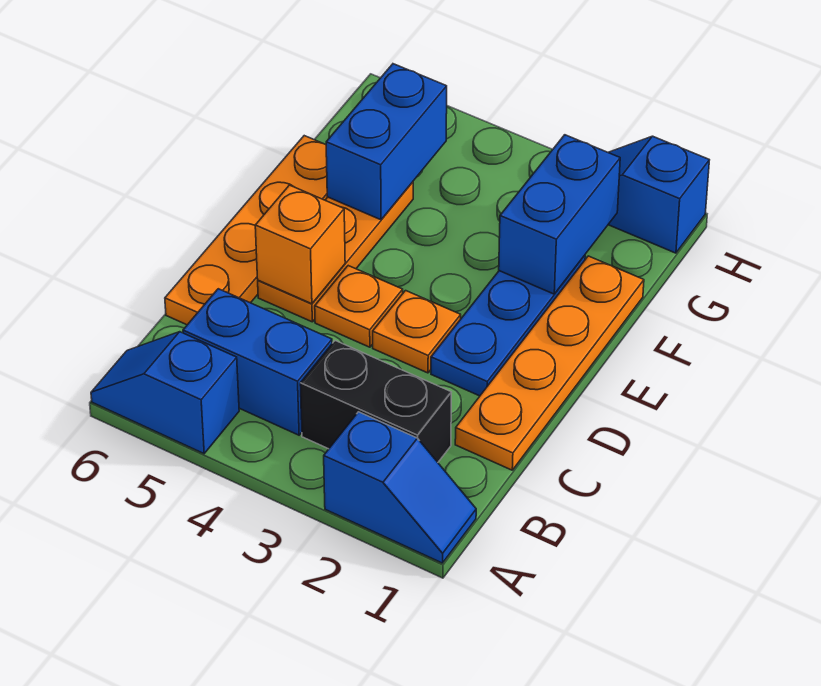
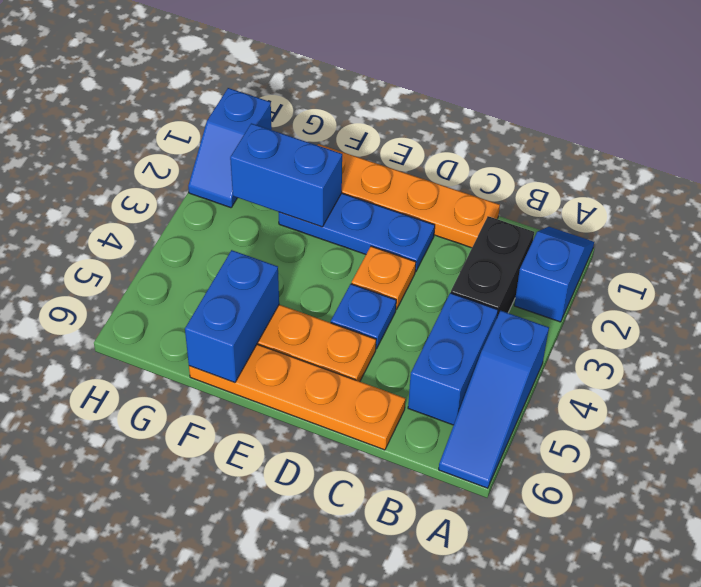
blue 1x2 slope [91,332,239,454] -> blue 1x3 slope [439,311,549,488]
orange 1x1 plate [315,266,403,347] -> blue 1x1 plate [331,284,396,349]
orange 1x1 brick [255,185,345,304] -> none
blue 1x2 brick [326,64,447,220] -> blue 1x2 brick turned to [185,250,279,383]

